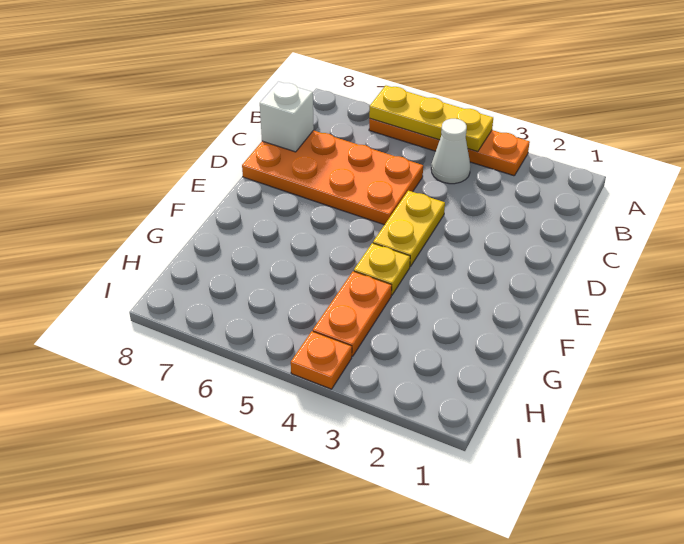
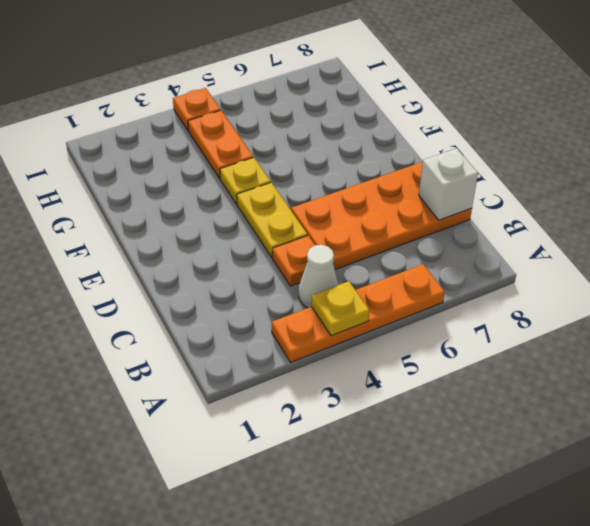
yellow 1x3 plate [369,86,493,152] -> yellow 1x1 plate [311,281,369,336]
none -> orange 1x1 plate [272,235,315,286]

